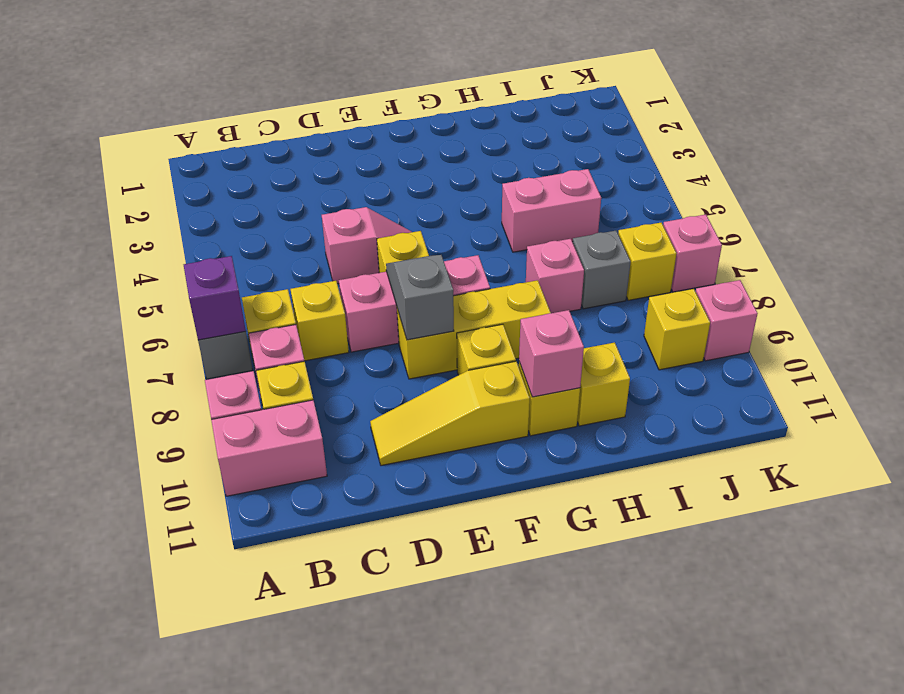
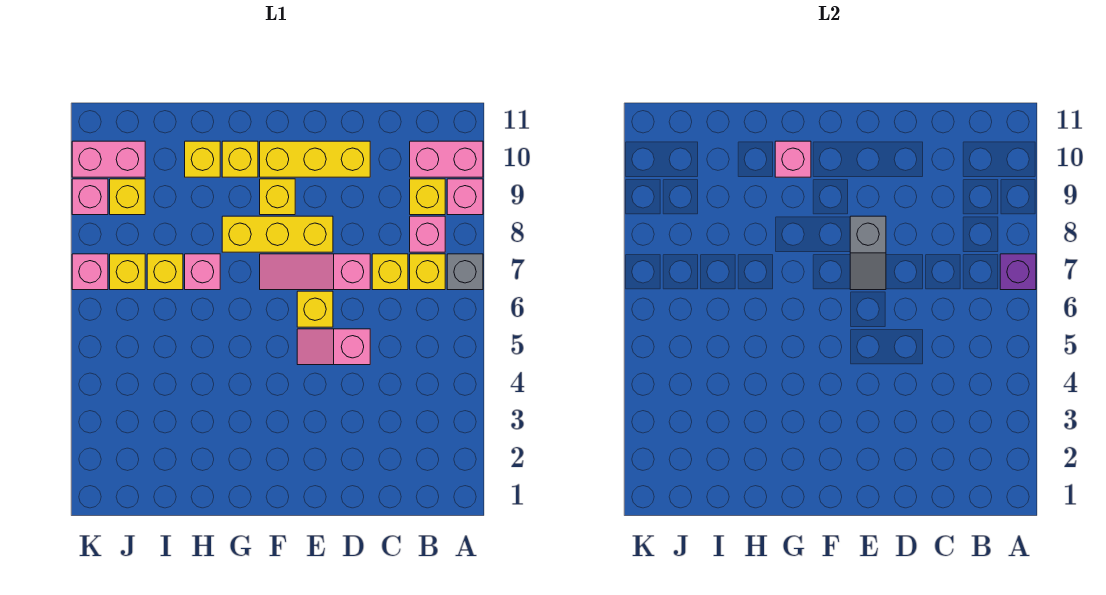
pink 1x3 brick [339,255,490,352] -> pink 1x3 slope [260,254,370,290]
yellow 1x3 slope [370,361,530,466] -> yellow 1x3 brick [260,141,370,177]
pink 1x2 brick [502,169,601,252] -> pink 1x2 brick moved to [72,141,145,177]
grey 1x1 brick [573,231,631,309] -> yellow 1x1 brick [147,254,183,290]

